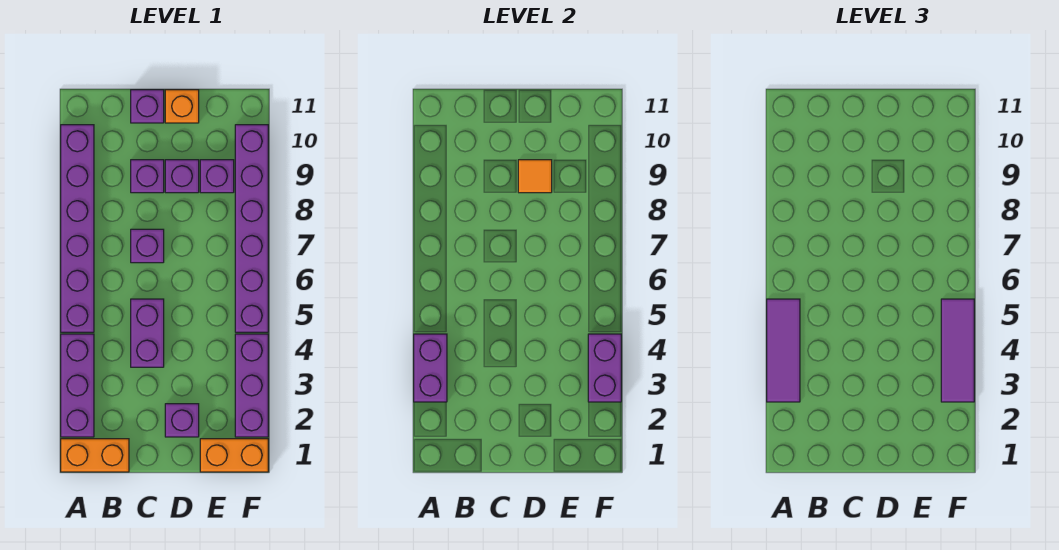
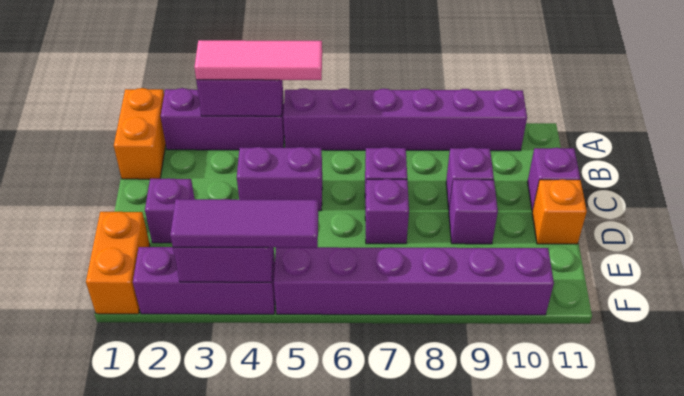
purple 1x3 tile [767,299,800,402] -> pink 1x3 tile [194,40,322,80]
orange 1x1 tile [518,160,552,193] -> none
purple 1x1 brick [200,160,234,193] -> purple 1x1 brick moved to [365,179,409,244]

